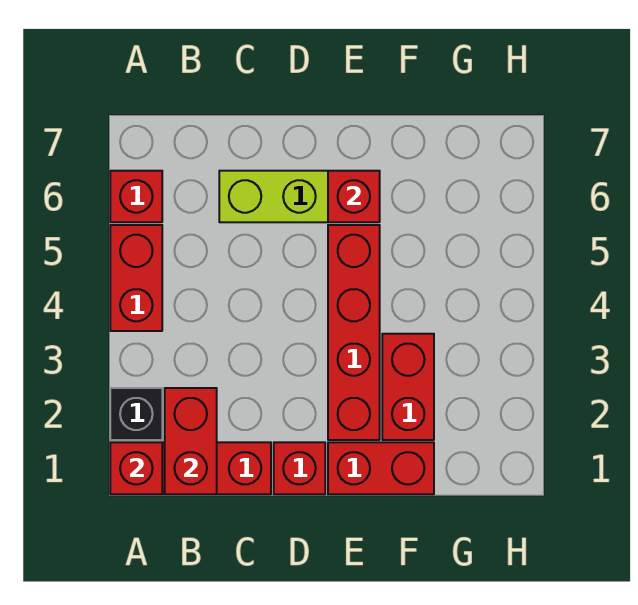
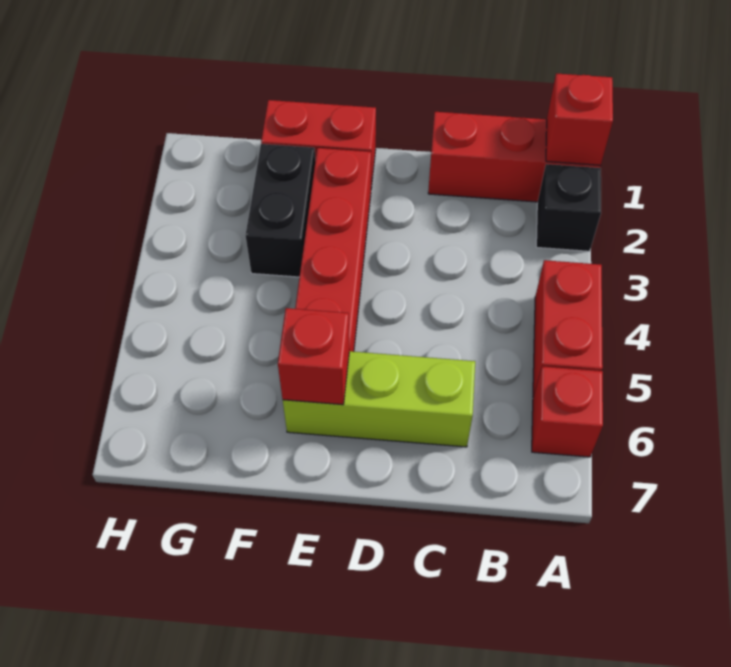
red 1x2 brick [165,388,217,494] -> none
red 1x1 brick [274,442,325,494] -> none
red 1x2 brick [382,334,434,440] -> black 1x2 brick [245,144,315,277]

